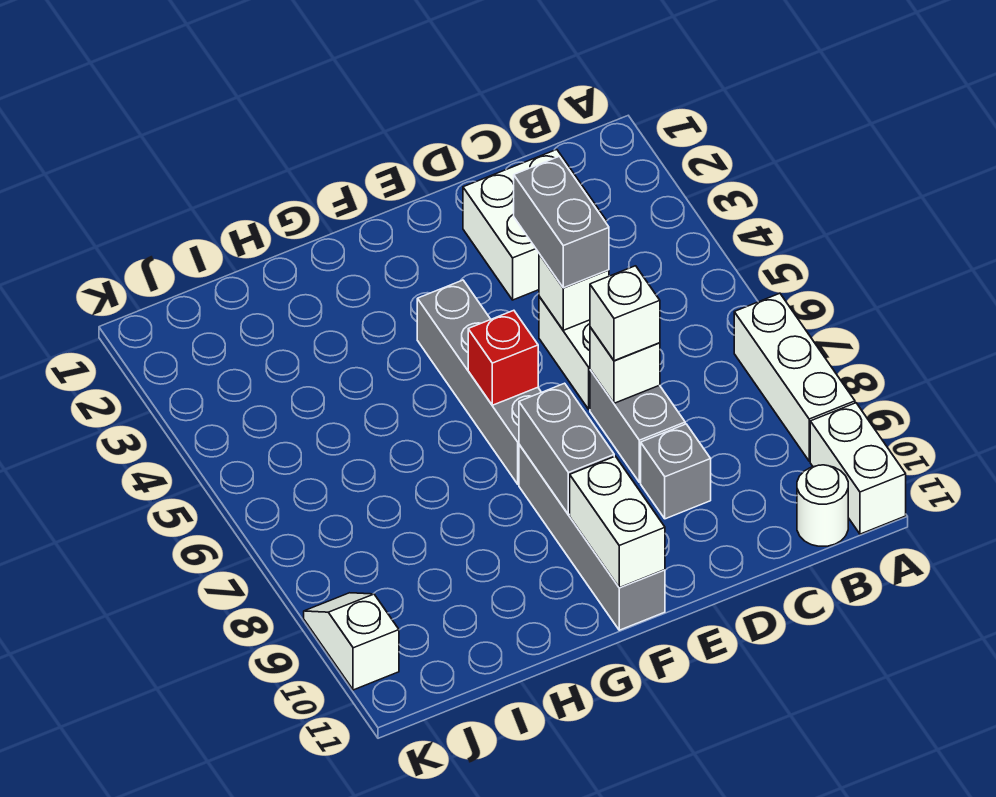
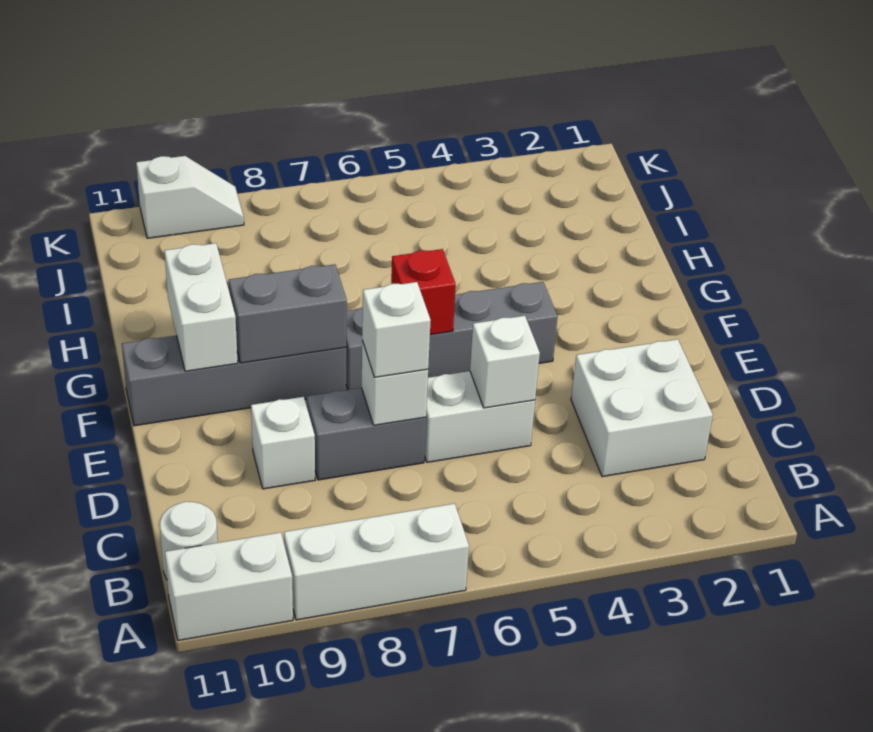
grey 1x2 brick [514,156,609,288] -> none
grey 1x1 brick [641,424,711,519] -> white 1x1 brick [251,397,315,489]
white 1x2 brick [570,456,665,588] -> white 1x2 brick turned to [164,243,238,371]

